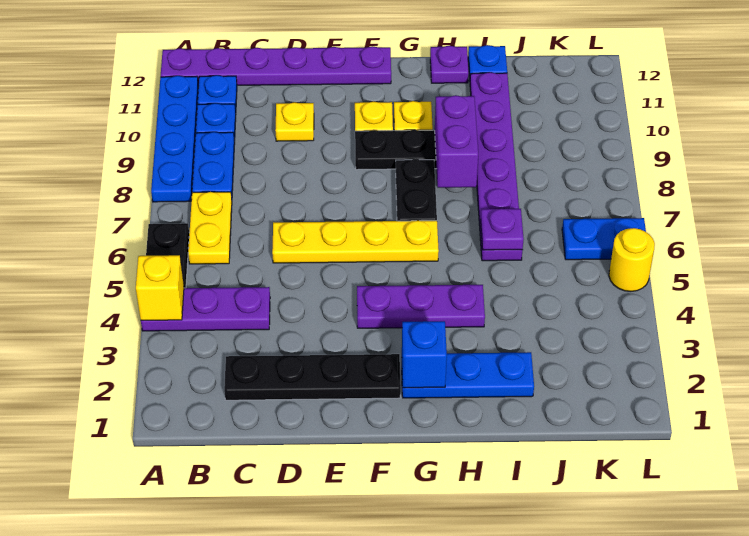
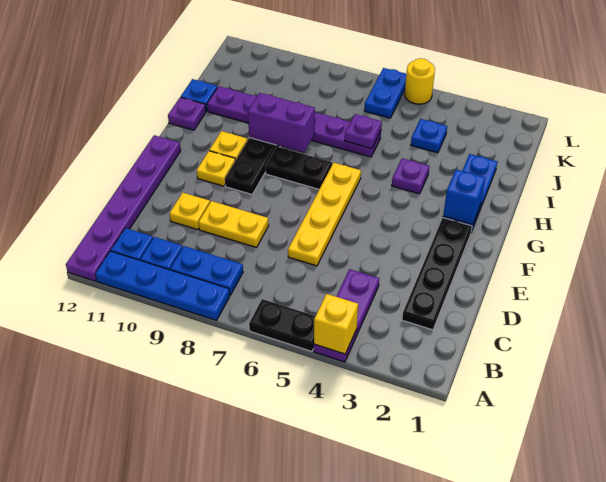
yellow 1x2 plate [188,192,232,264] -> yellow 1x2 plate moved to [198,201,269,247]
purple 1x3 plate [357,285,485,328] -> purple 1x1 plate [392,158,429,194]
none -> blue 1x1 plate [411,119,447,153]

